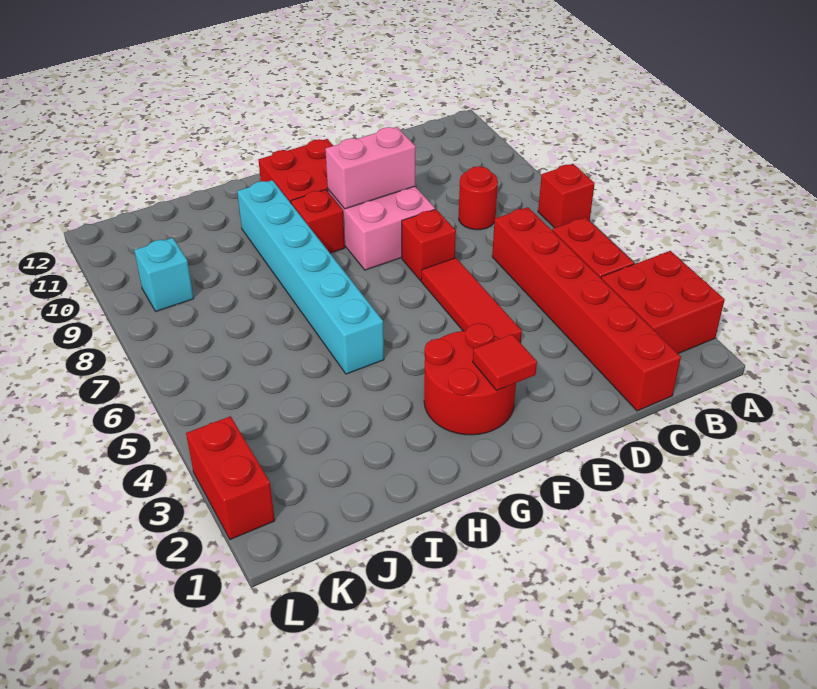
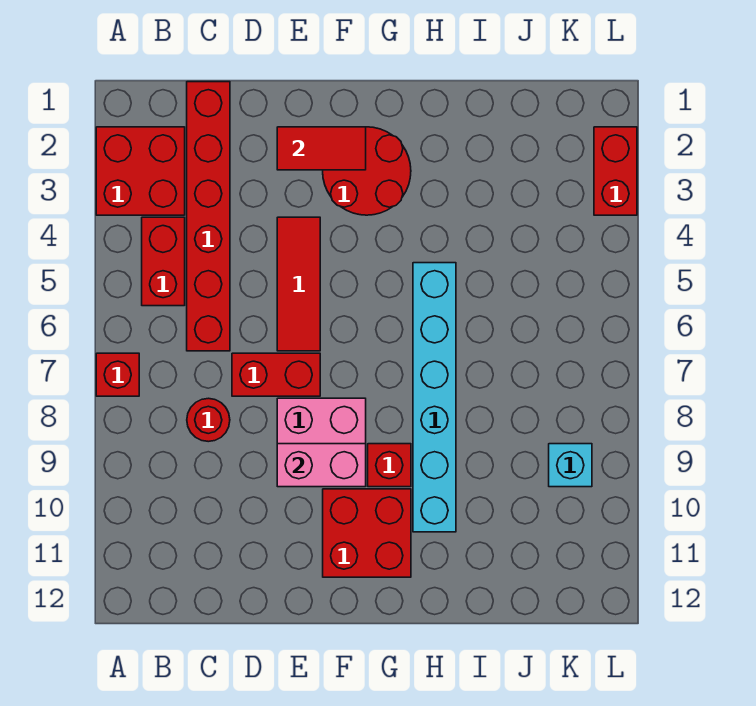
red 1x1 brick [402,209,456,281] -> red 1x2 brick [232,353,320,396]
red 1x1 tile [473,334,537,390] -> red 1x2 tile [277,127,366,170]

